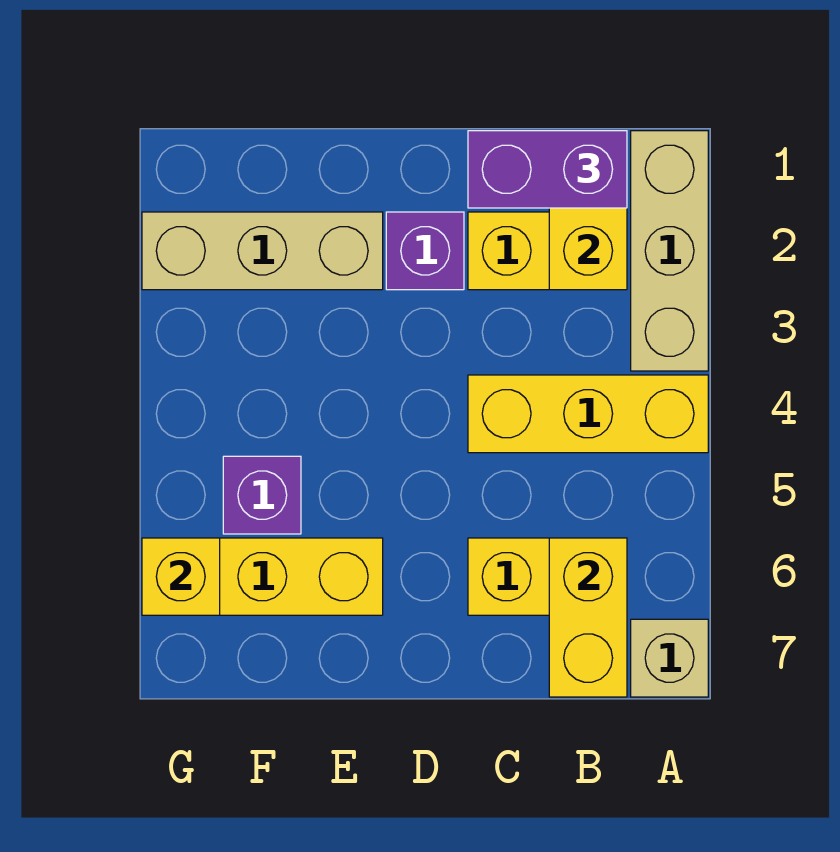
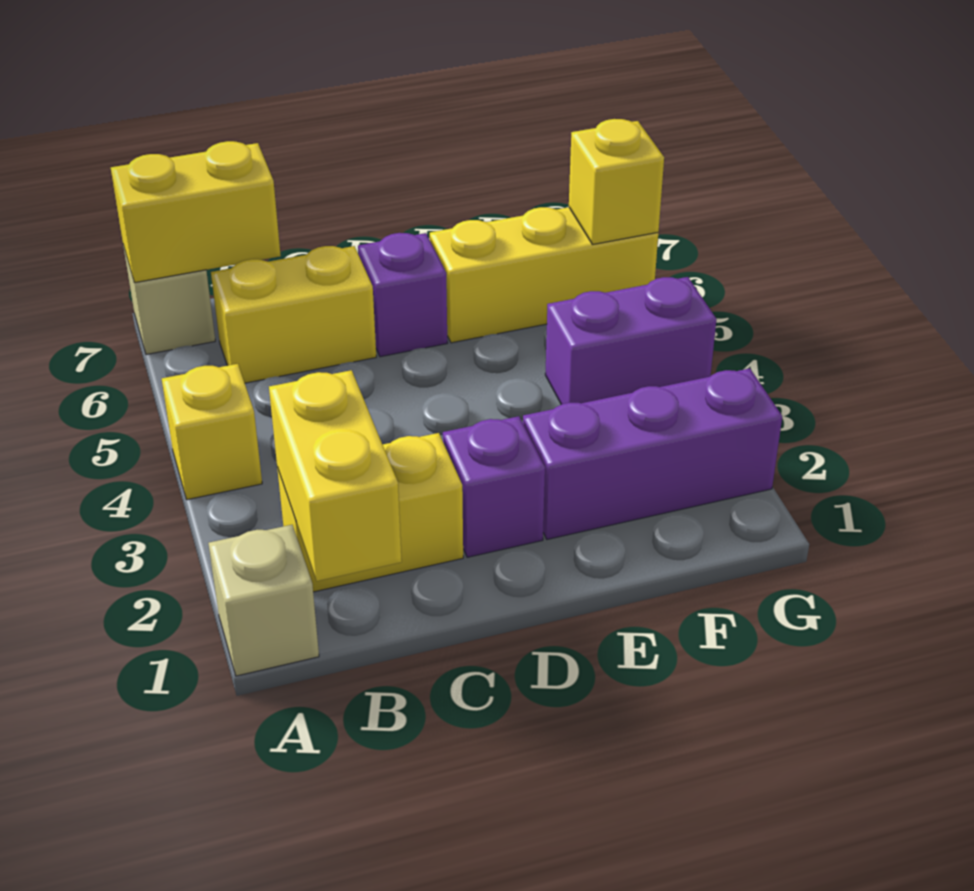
tan 1x3 brick [631,131,708,371] -> tan 1x1 brick [208,525,319,676]
yellow 1x3 brick [468,375,708,453] -> yellow 1x1 brick [162,364,262,500]
purple 1x2 brick [468,131,627,208] -> purple 1x2 brick moved to [545,277,717,404]
yellow 1x2 brick [549,538,627,697] -> yellow 1x2 brick turned to [111,141,281,283]
tan 1x3 brick [142,212,383,290] -> purple 1x3 brick [523,368,782,539]
purple 1x1 brick [223,456,301,534] -> purple 1x1 brick moved to [358,233,447,357]

